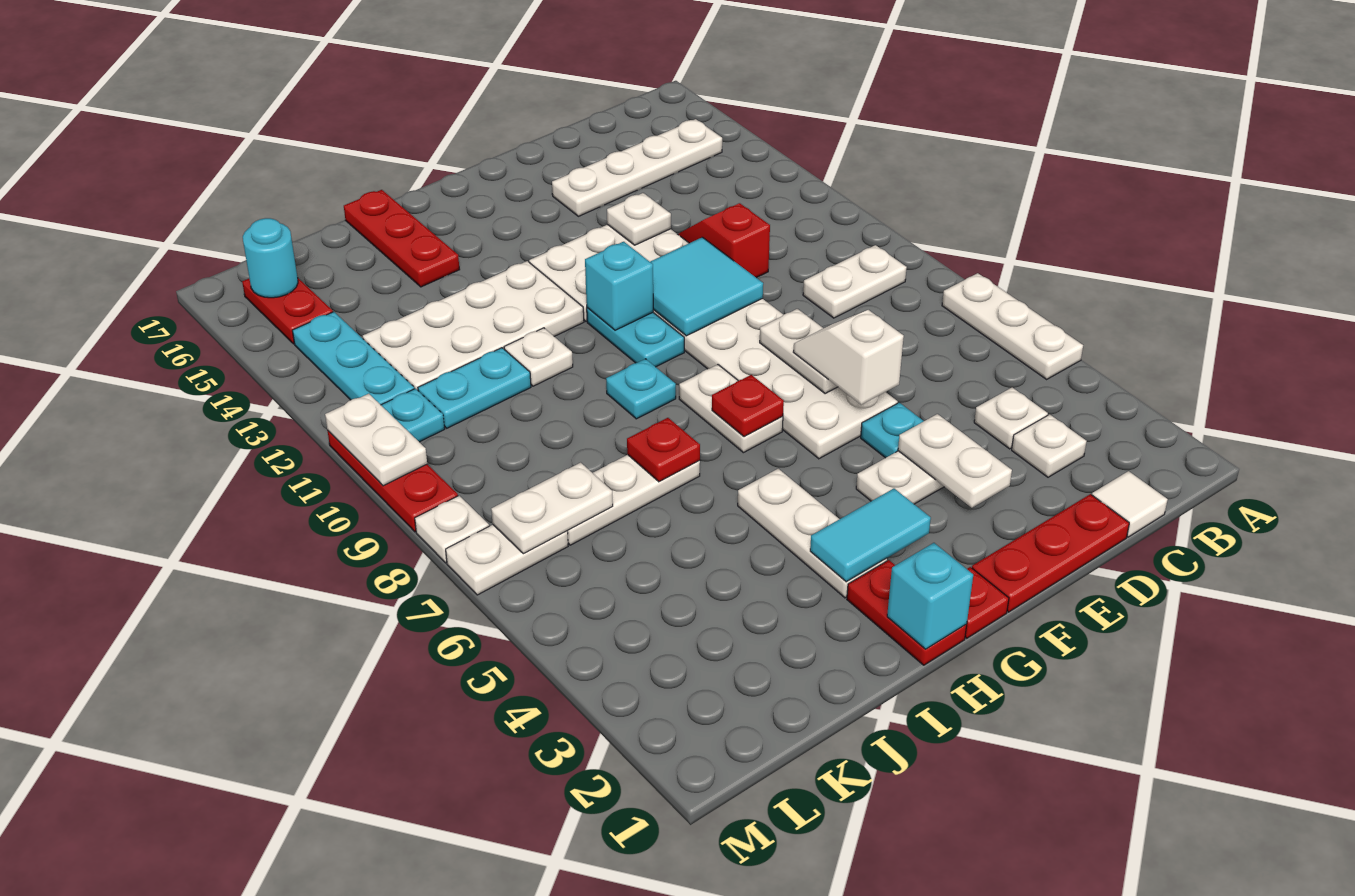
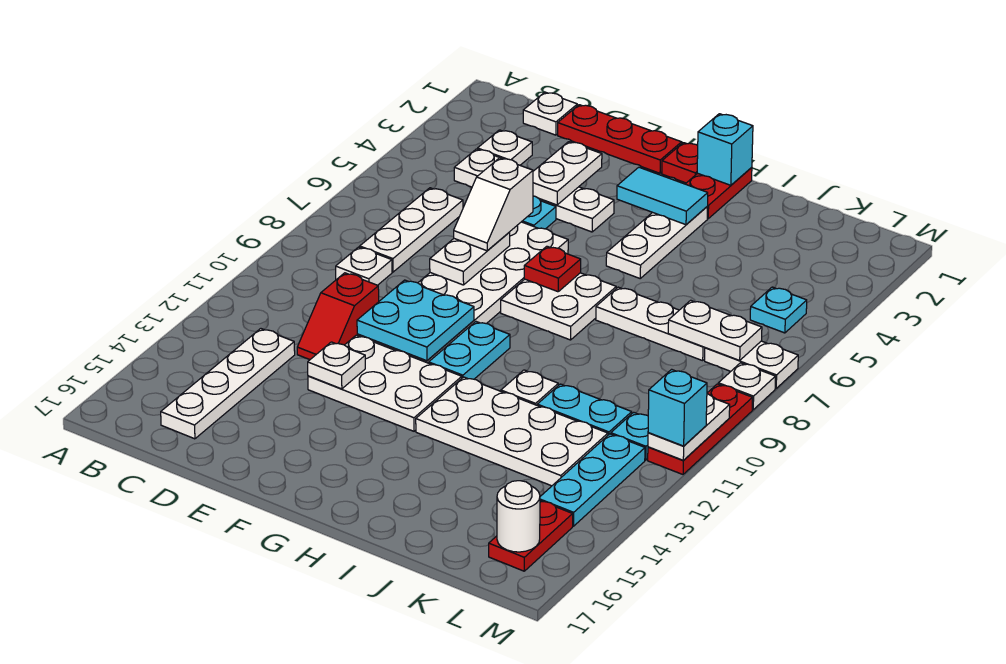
white 1x3 plate [942,273,1083,379] -> white 1x3 plate moved to [360,188,463,272]
white 1x2 plate [803,245,907,318] -> white 1x1 plate [336,247,392,285]
white 1x4 plate [552,119,722,216] -> white 1x4 plate turned to [161,329,295,439]
white 1x1 tile [1092,471,1168,537] -> white 1x1 plate [523,92,577,135]
cyan 2x2 tile [650,237,763,336] -> cyan 2x2 plate [357,280,474,361]
white 1x2 plate [679,365,783,453] -> white 2x2 plate [501,273,616,340]
cyan 1x1 brick [585,242,653,330] -> cyan 1x1 brick moved to [648,369,707,446]
cyan 1x1 plate [606,359,676,419] -> cyan 1x1 plate moved to [750,287,807,333]
red 1x1 plate [627,418,700,482] -> none
red 1x3 plate [344,190,460,287] -> none
cyan 1x1 round brick [243,218,298,298] -> white 1x1 round brick [497,481,540,552]

